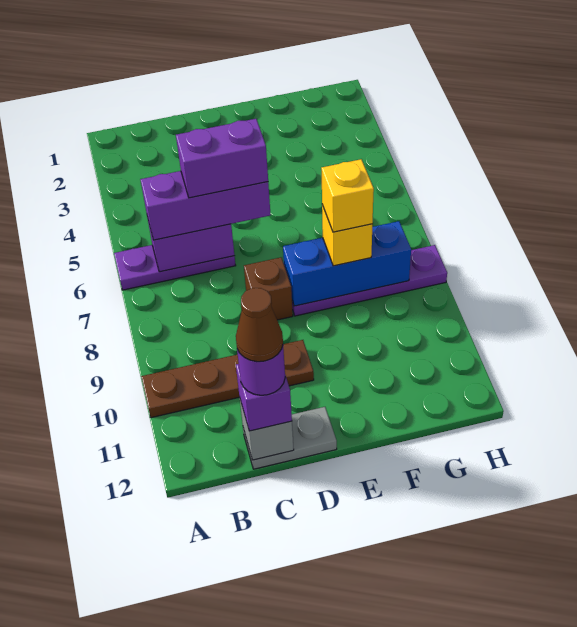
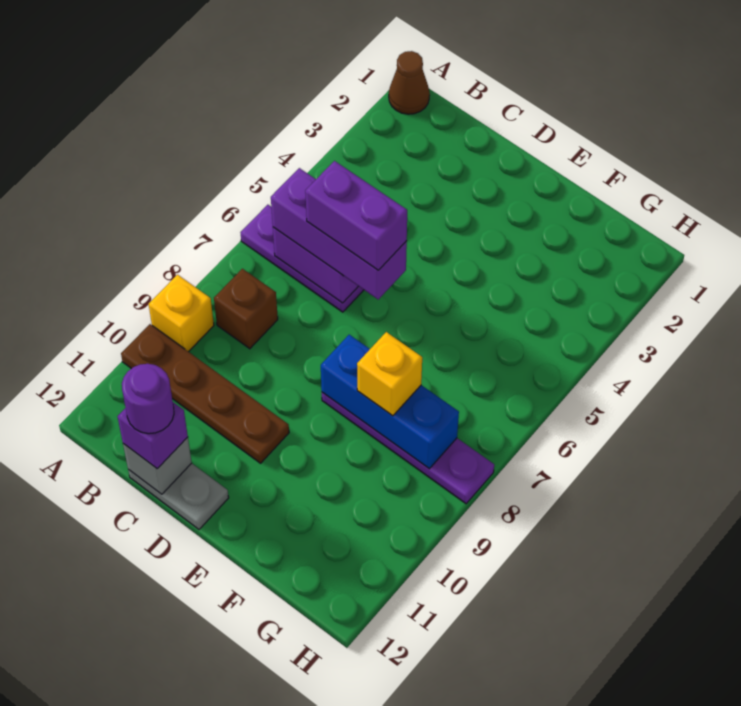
brown 1x1 cone [236,288,283,362] -> brown 1x1 cone moved to [389,51,430,114]
brown 1x1 brick [244,257,293,320] -> brown 1x1 brick moved to [214,269,278,349]
yellow 1x1 brick [321,159,374,232] -> yellow 1x1 brick moved to [149,275,214,352]

